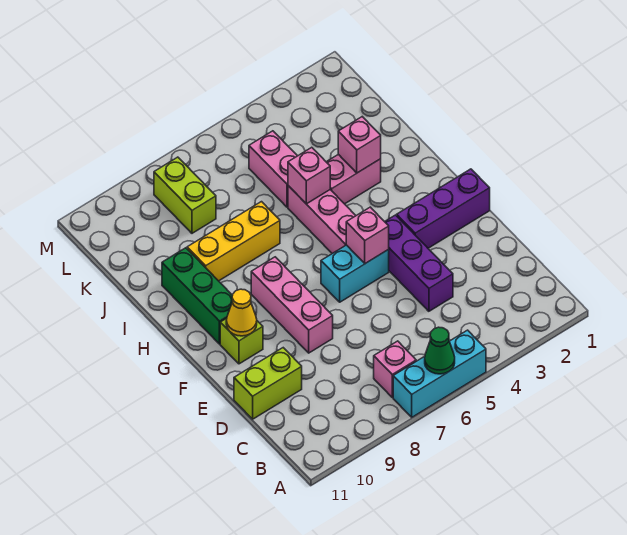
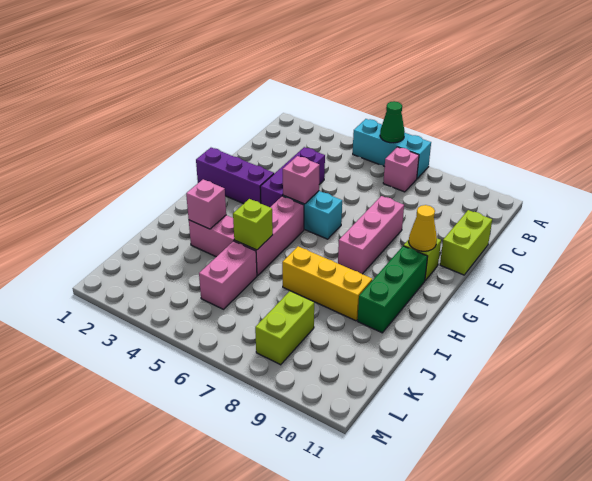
lime 1x2 brick [234,348,302,419] -> lime 1x2 brick turned to [440,210,492,275]
pink 1x1 brick [288,147,330,204] -> lime 1x1 brick [233,199,273,250]

